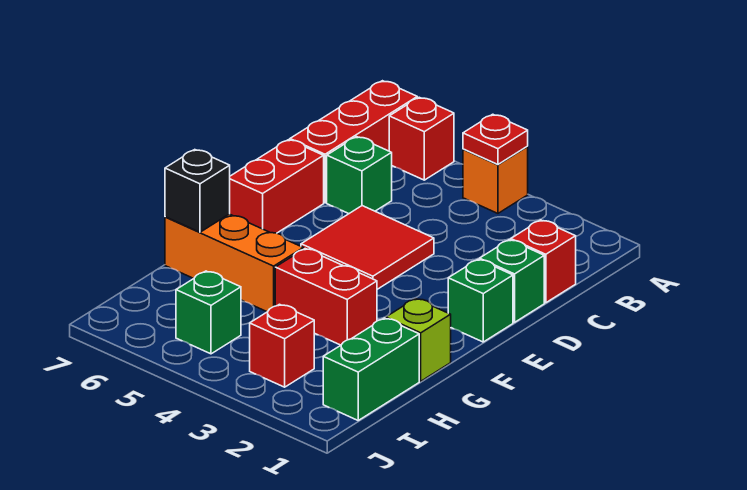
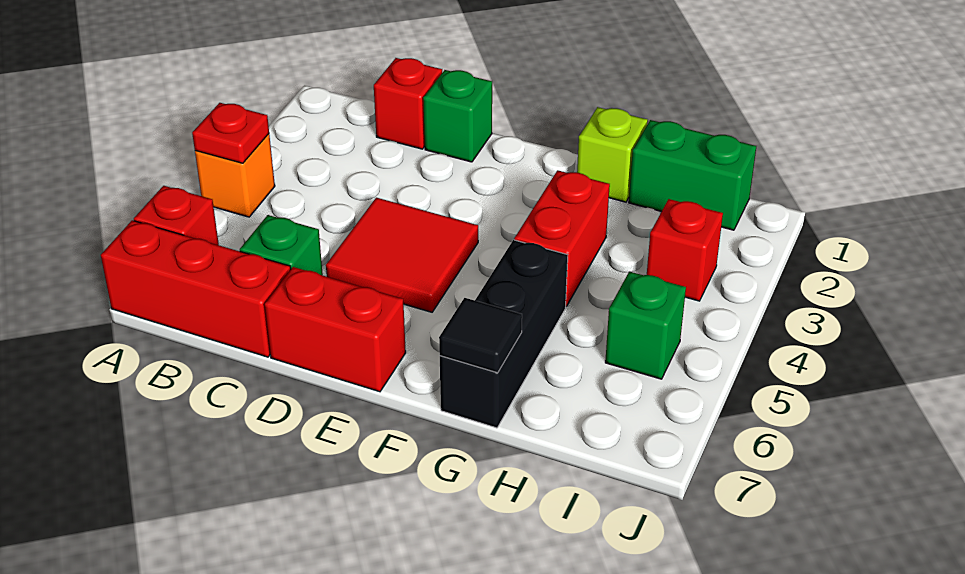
green 1x1 brick [448,259,513,342] -> none
orange 1x3 brick [165,214,303,312] -> black 1x3 brick [440,240,568,428]
black 1x1 brick [165,150,230,232] -> black 1x1 tile [439,298,522,373]

